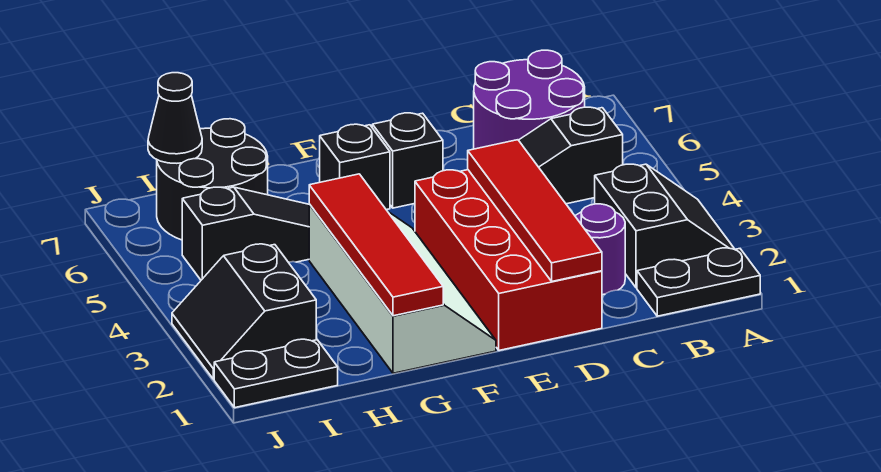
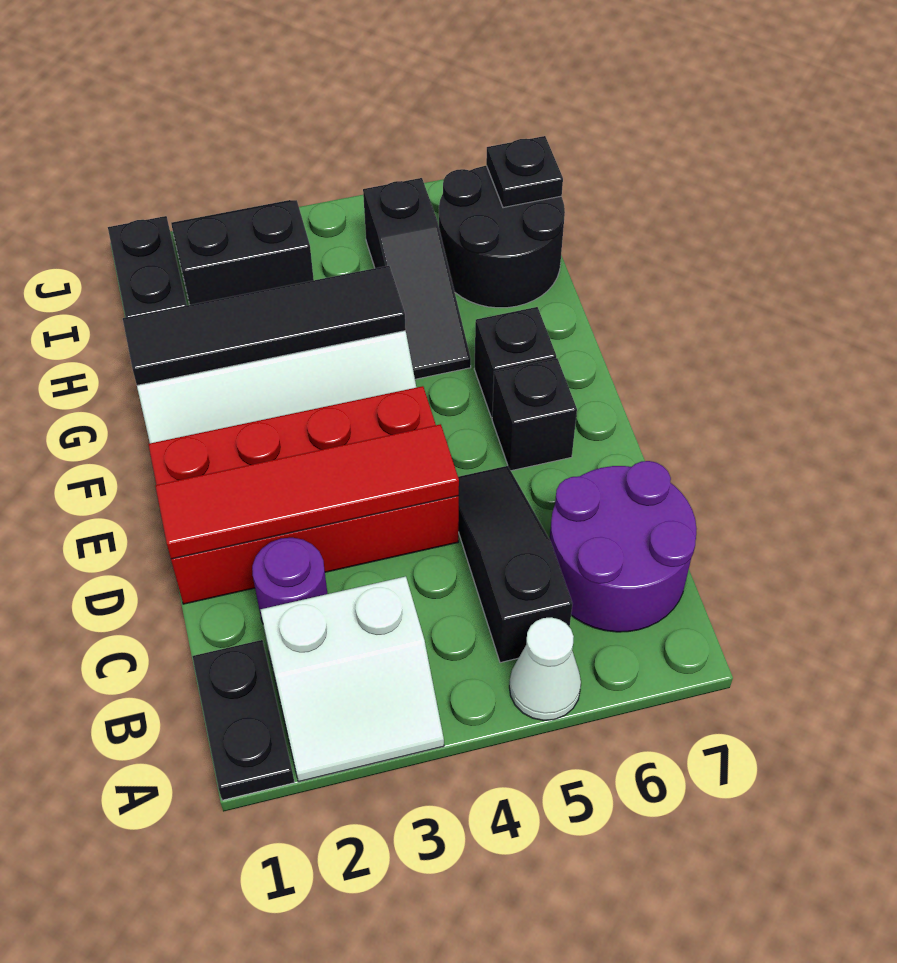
black 2x2 slope [595,164,735,288] -> white 2x2 slope [261,576,444,782]
none -> white 1x1 cone [509,617,581,720]
red 1x4 tile [309,174,443,316] -> black 1x4 tile [123,266,406,385]
black 1x1 cone [148,73,202,163] -> black 1x1 plate [486,136,563,208]

